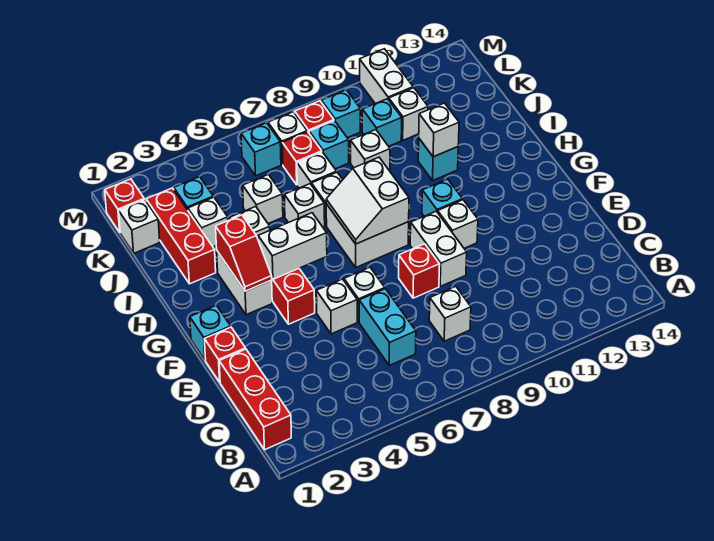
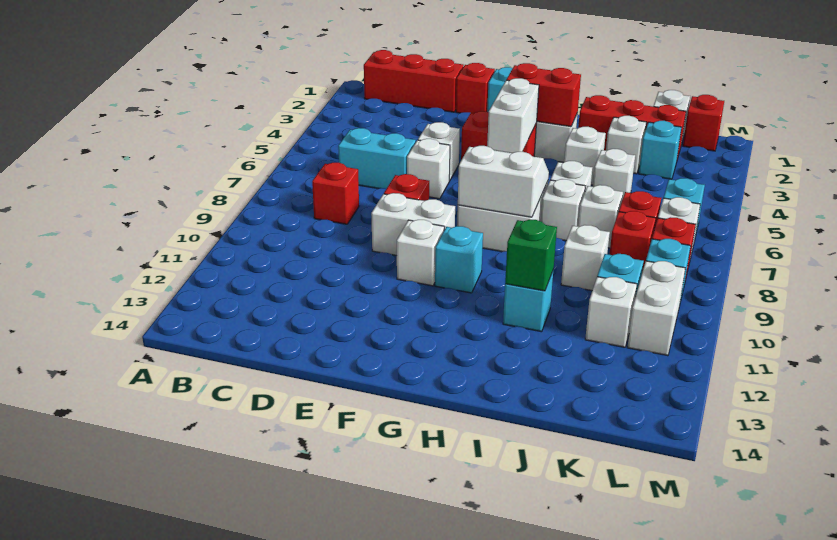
white 1x1 brick [429,286,471,341] -> red 1x1 brick [312,163,359,224]
red 1x2 slope [216,215,272,291] -> red 1x2 brick [506,63,581,127]
white 1x1 brick [419,103,459,157] -> green 1x1 brick [505,220,557,291]
cyan 1x1 brick [309,121,349,169] -> red 1x1 brick [609,211,656,272]
white 1x2 brick [360,49,413,104] -> white 1x2 brick turned to [627,261,685,356]

